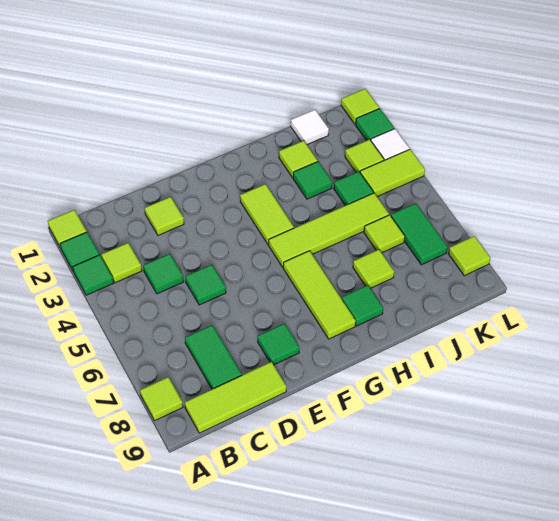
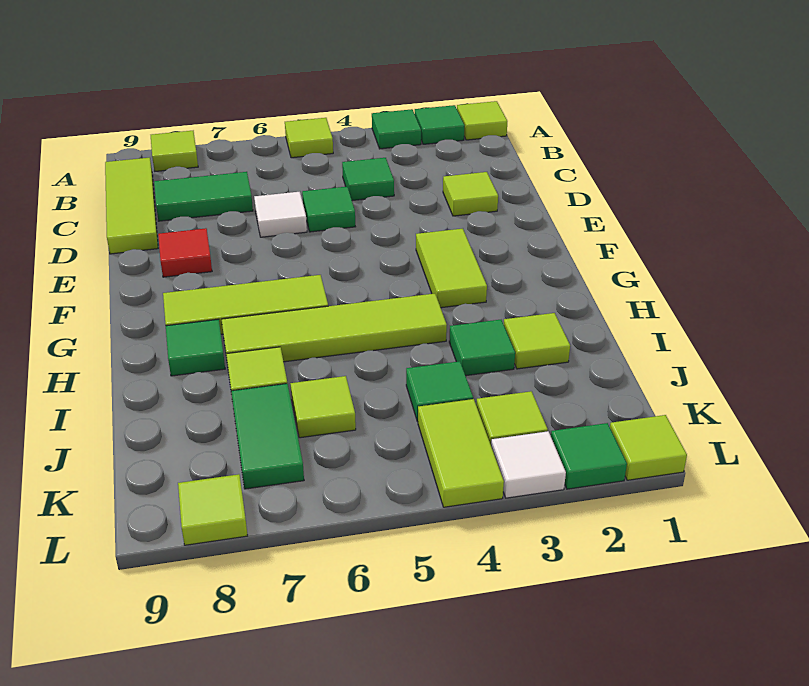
lime 1x1 tile [101,243,142,283] -> lime 1x1 tile moved to [285,118,333,158]
green 1x1 tile [258,324,299,365] -> red 1x1 tile [158,228,212,277]
lime 1x2 tile [240,184,294,245] -> lime 1x2 tile turned to [416,229,487,308]
lime 1x4 tile [269,193,389,267] -> lime 1x4 tile turned to [222,294,447,362]
white 1x1 tile [291,110,329,145] -> white 1x1 tile moved to [254,192,307,237]
green 1x2 tile [391,203,448,265] -> green 1x2 tile turned to [231,384,304,489]

